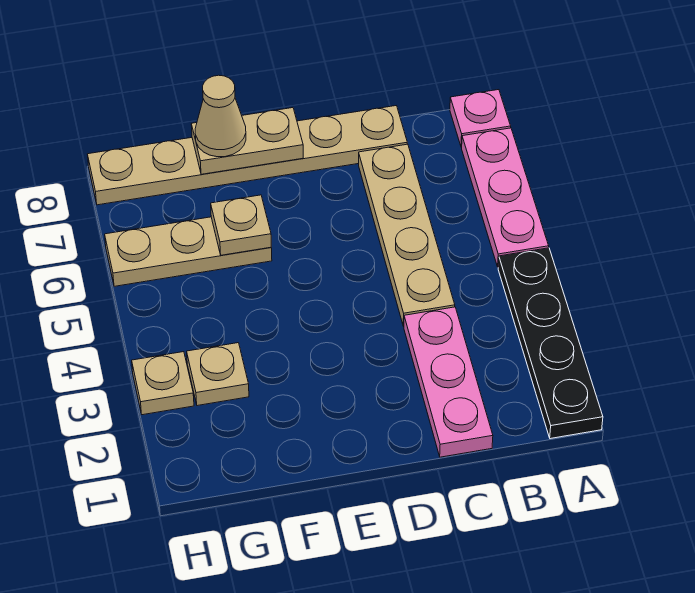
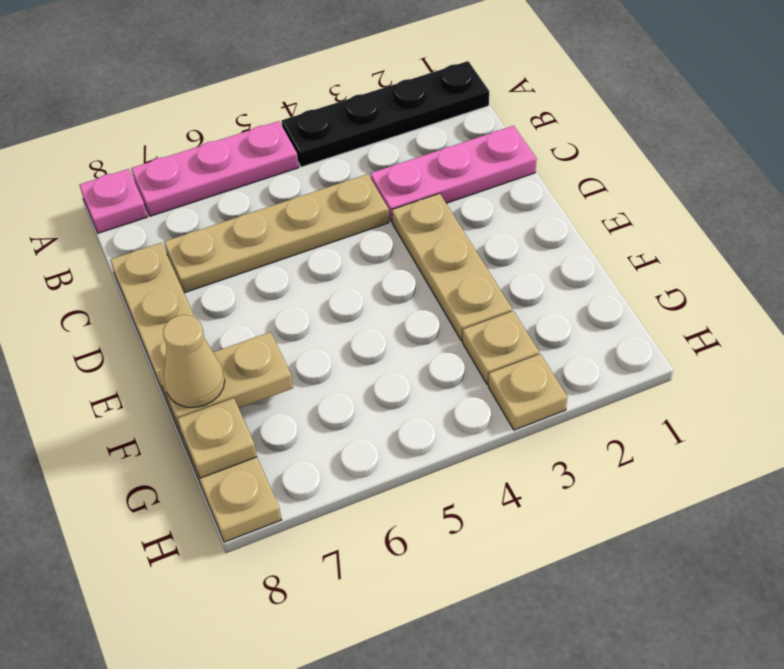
tan 1x2 plate [191,108,303,174] -> tan 1x2 plate turned to [158,332,293,428]
tan 1x3 plate [105,217,272,286] -> tan 1x3 plate moved to [392,193,512,341]
tan 1x1 plate [211,195,271,255] -> tan 1x1 plate moved to [178,398,257,478]

